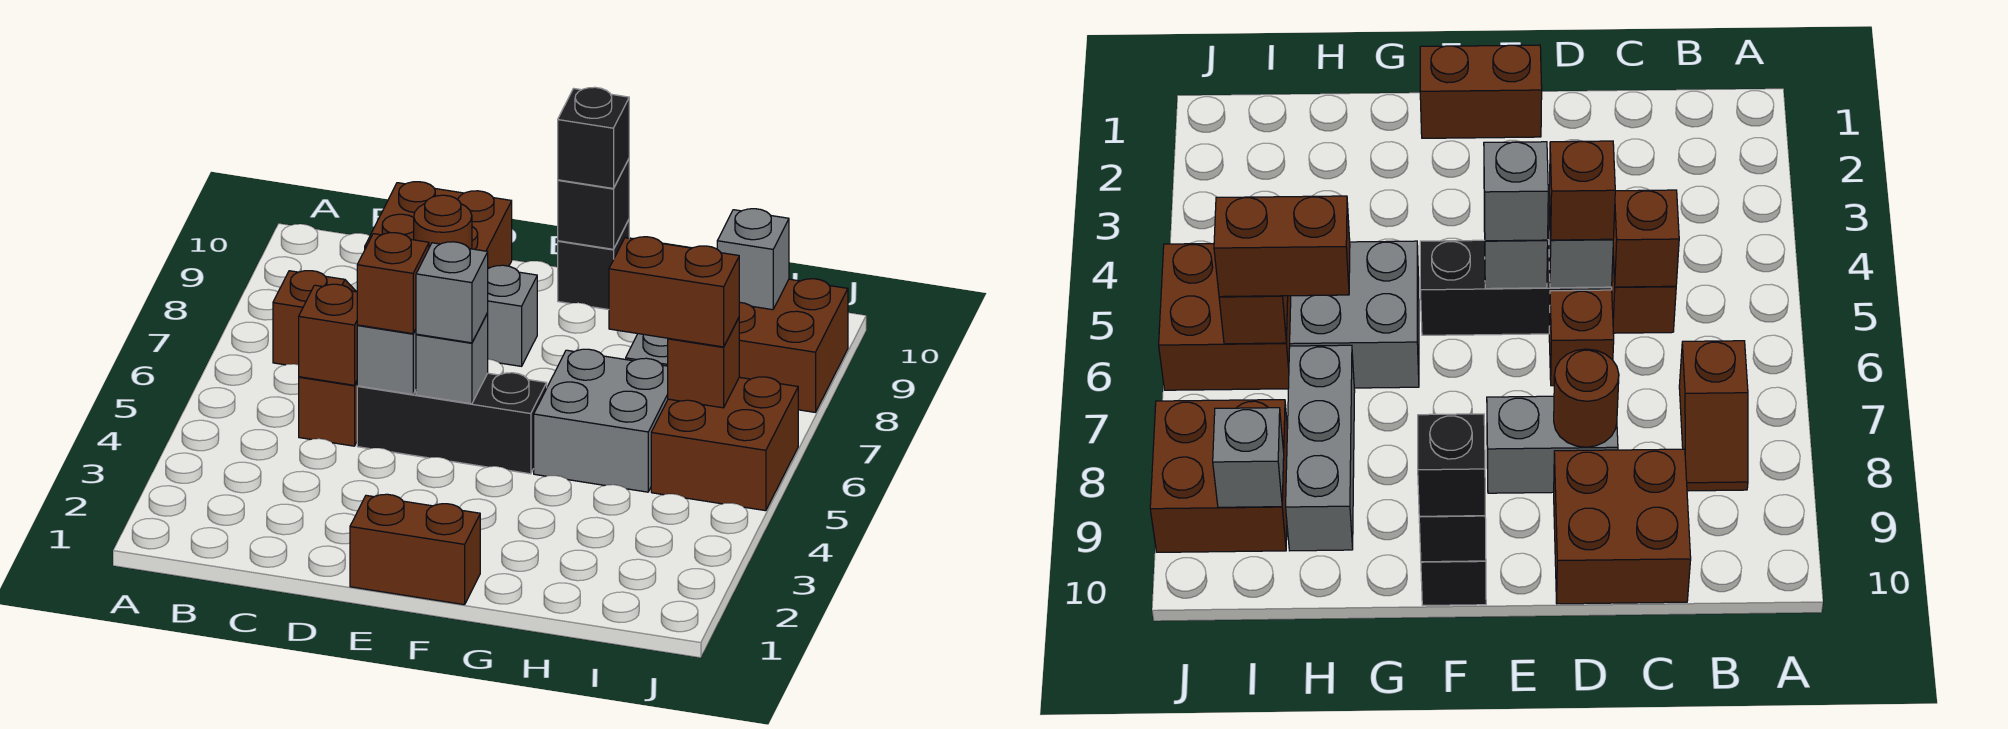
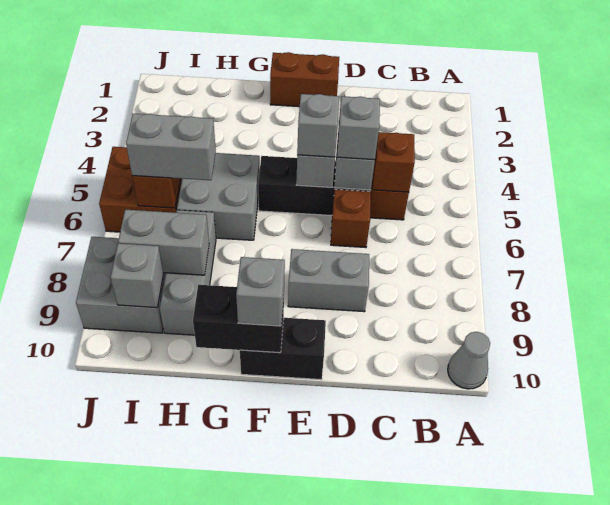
none -> grey 1x1 cone [448,332,490,389]
brown 1x2 slope [273,271,356,365] -> none
brown 2x2 brick [365,182,512,268] -> none
brown 1x1 brick [357,233,429,334] -> grey 1x1 brick [337,96,380,160]
brown 1x1 round brick [414,195,472,249] -> none
black 1x1 brick [558,220,629,310] -> black 1x2 brick [240,318,326,380]
black 1x1 brick [558,159,629,249] -> black 1x2 brick [193,285,284,353]
black 1x1 brick [558,87,629,189] -> grey 1x1 brick [236,257,285,326]
brown 1x2 brick [609,237,739,347] -> grey 1x2 brick [126,114,216,180]
none -> grey 1x2 brick [118,210,209,275]
brown 2x2 brick [739,279,848,412] -> grey 2x2 brick [76,237,166,333]

